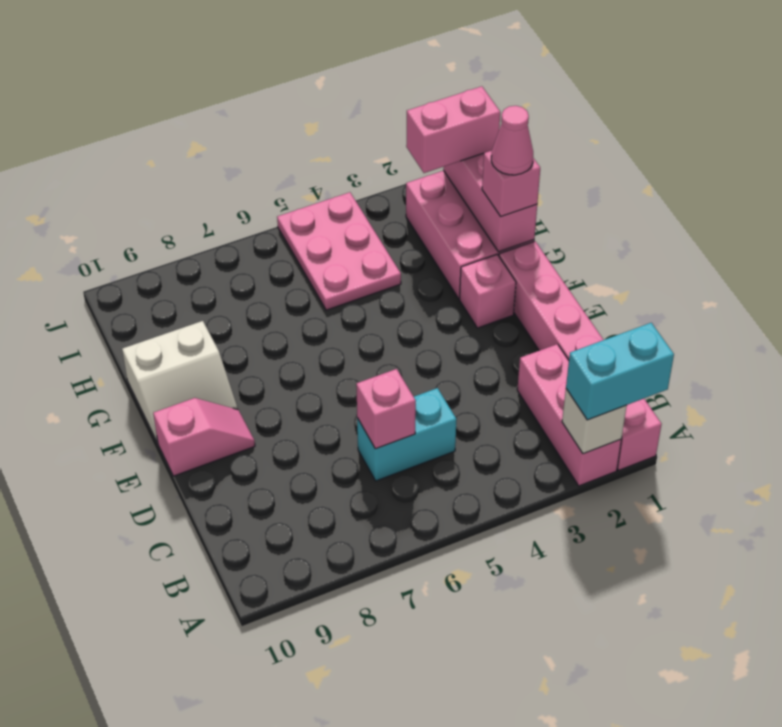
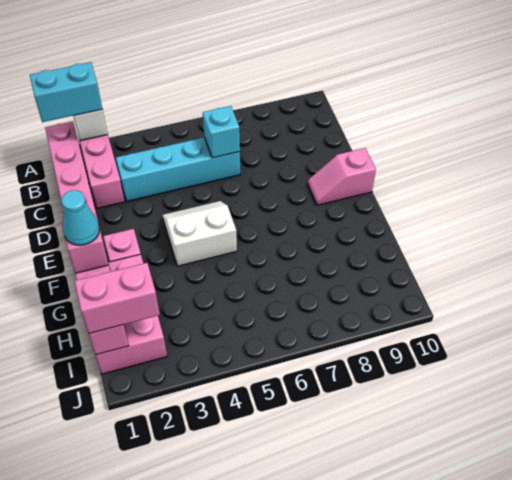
cyan 1x2 brick [357,388,457,481] -> cyan 1x4 brick [116,137,240,202]
pink 1x1 brick [356,369,416,449] -> cyan 1x1 brick [203,106,240,158]
white 2x2 slope [122,321,238,443] -> white 2x2 slope moved to [162,201,237,266]
pink 1x1 cone [491,106,533,175] -> cyan 1x1 cone [61,190,100,245]
pink 2x3 plate [277,192,401,310] -> none

